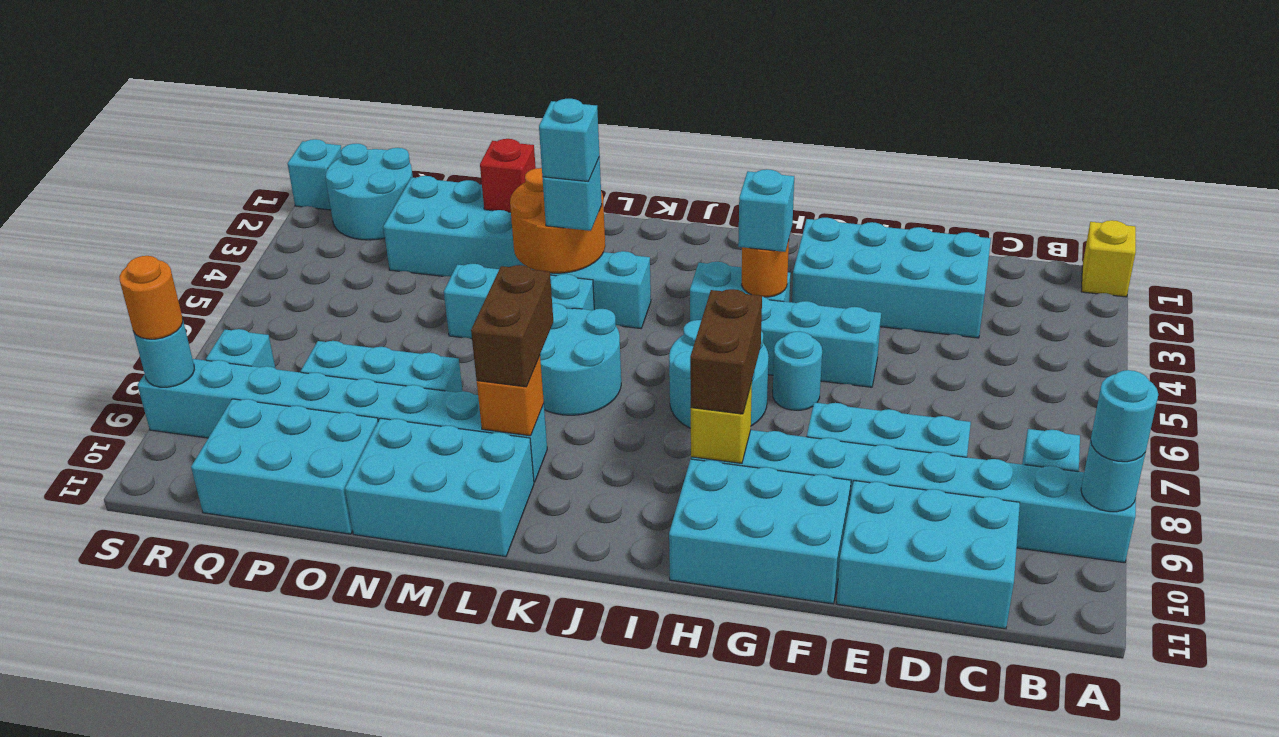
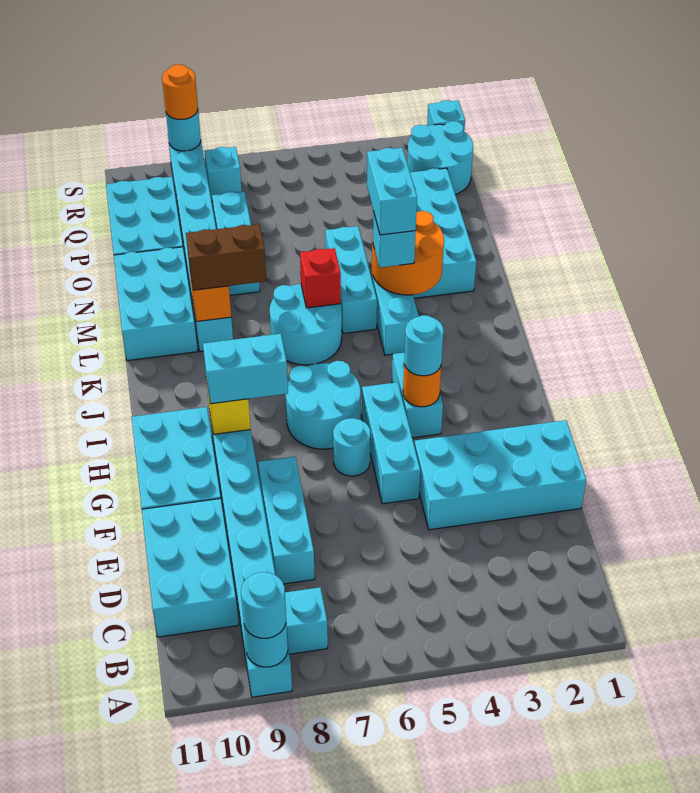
yellow 1x1 brick [1081,220,1136,297] -> none
cyan 2x4 brick [792,218,991,338] -> cyan 2x4 brick turned to [414,420,586,530]
cyan 1x1 brick [738,169,794,252] -> cyan 1x1 round brick [404,315,444,376]
brown 1x2 brick [690,289,762,414] -> cyan 1x2 brick [203,334,288,404]
cyan 1x1 brick [539,99,600,182] -> cyan 1x2 brick [367,148,417,235]
red 1x1 brick [480,139,536,212] -> red 1x1 brick moved to [300,248,341,308]

